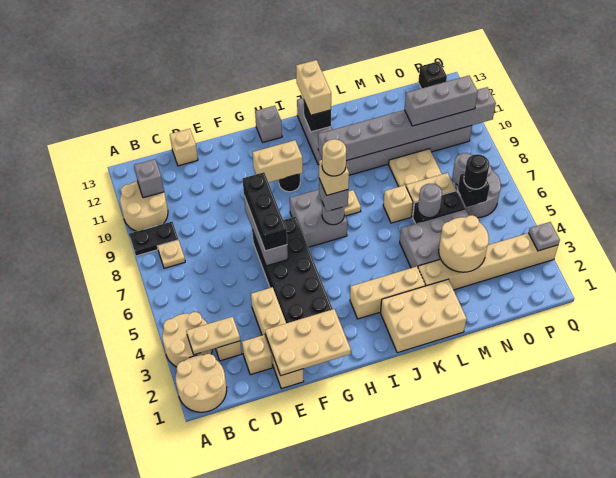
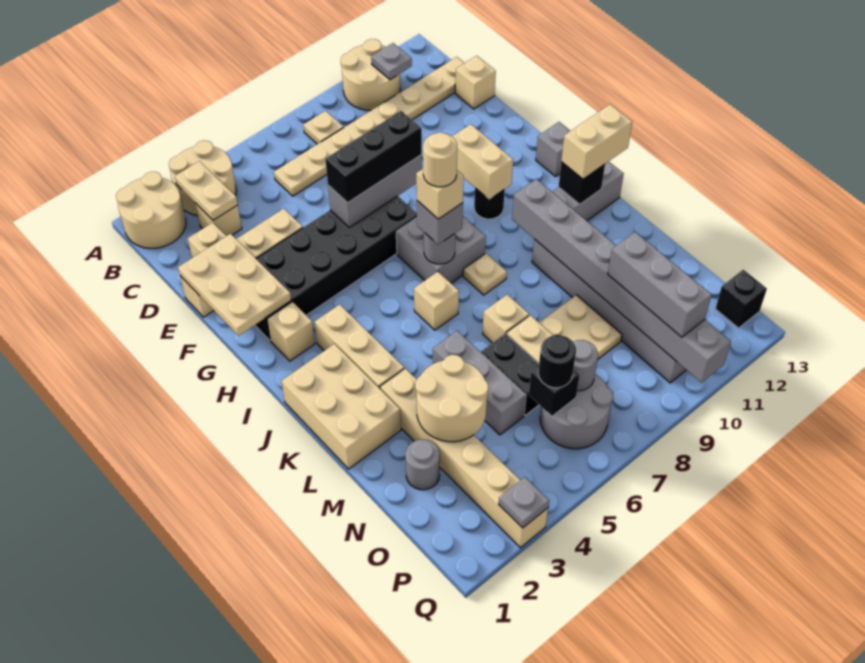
black 1x2 plate [129,222,178,256] -> none
grey 1x1 brick [134,159,164,198] -> grey 1x1 plate [371,43,412,80]
none -> tan 1x8 plate [274,57,464,196]
none -> tan 1x1 brick [267,302,315,361]
none -> tan 1x1 brick [414,272,459,330]
grey 2x3 brick [400,209,469,268] -> grey 1x3 brick [433,331,526,435]
grey 1x1 round brick [418,184,442,218] -> grey 1x1 round brick moved to [406,439,440,490]

